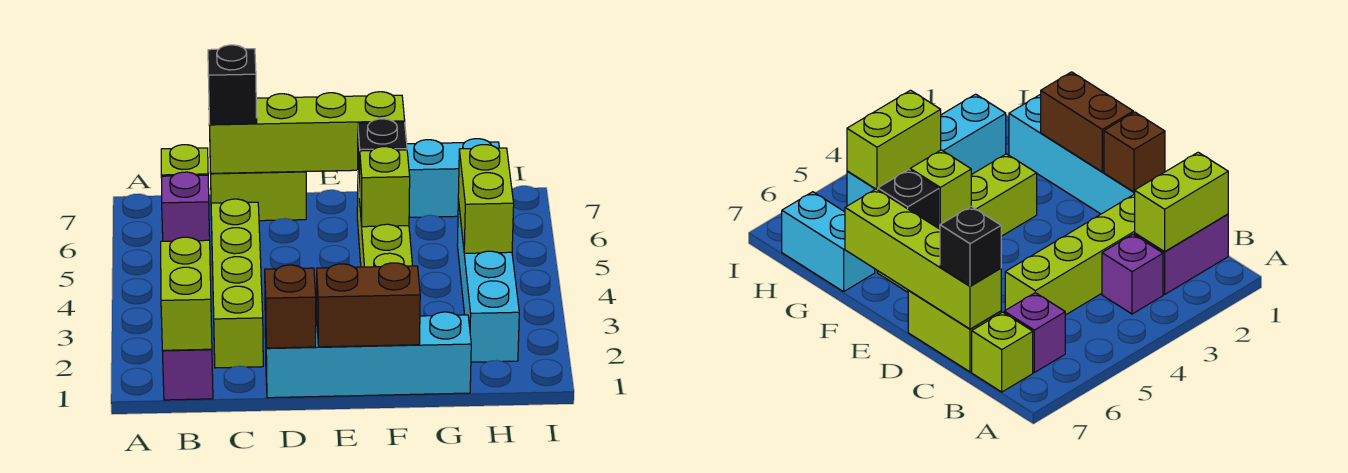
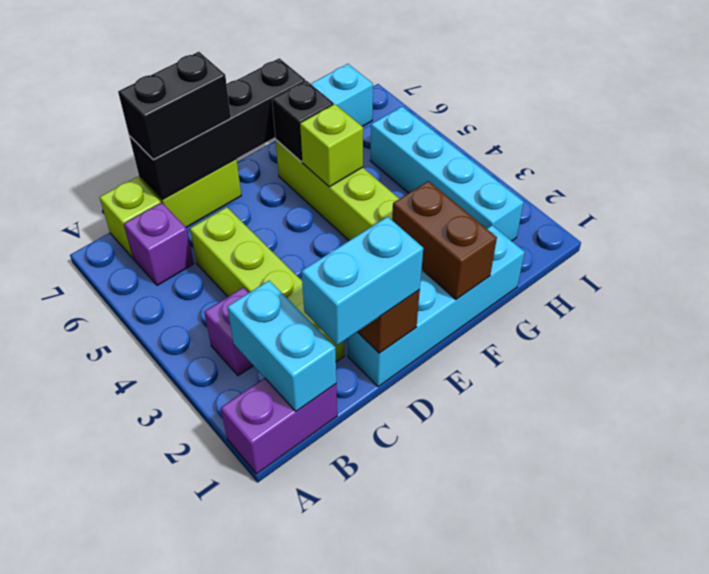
purple 1x2 brick [162,349,213,400] -> purple 1x2 brick turned to [221,378,337,474]
lime 1x2 brick [161,237,212,350] -> cyan 1x2 brick [227,281,336,411]
none -> cyan 1x2 brick [302,217,423,345]
lime 1x4 brick [209,92,405,173] -> black 1x4 brick [129,58,305,200]
black 1x1 brick [208,45,257,124] -> black 1x2 brick [118,52,231,160]
brown 1x2 brick [317,263,420,347] -> brown 1x2 brick turned to [392,181,497,299]
lime 1x2 brick [458,145,514,253] -> none

